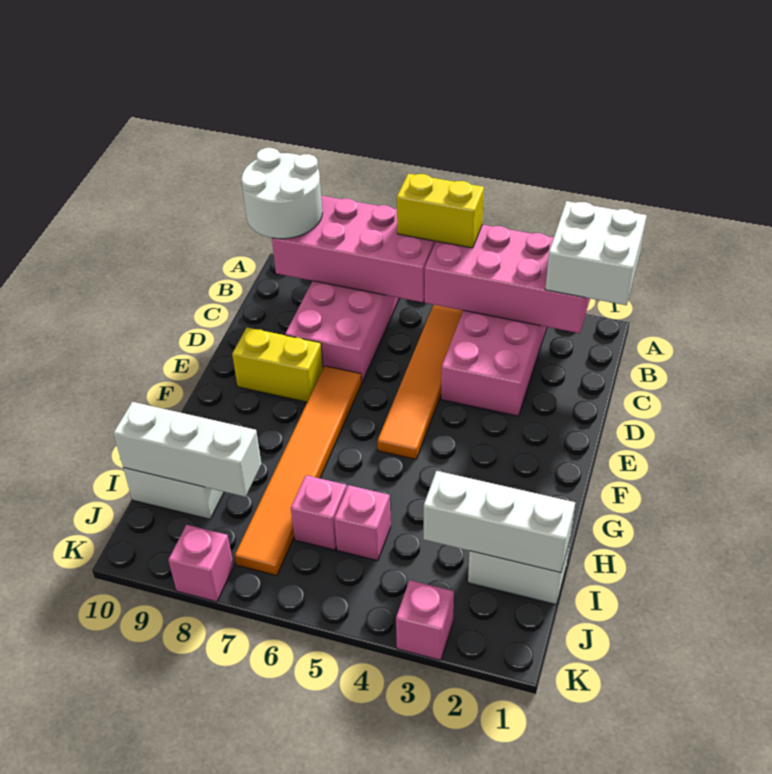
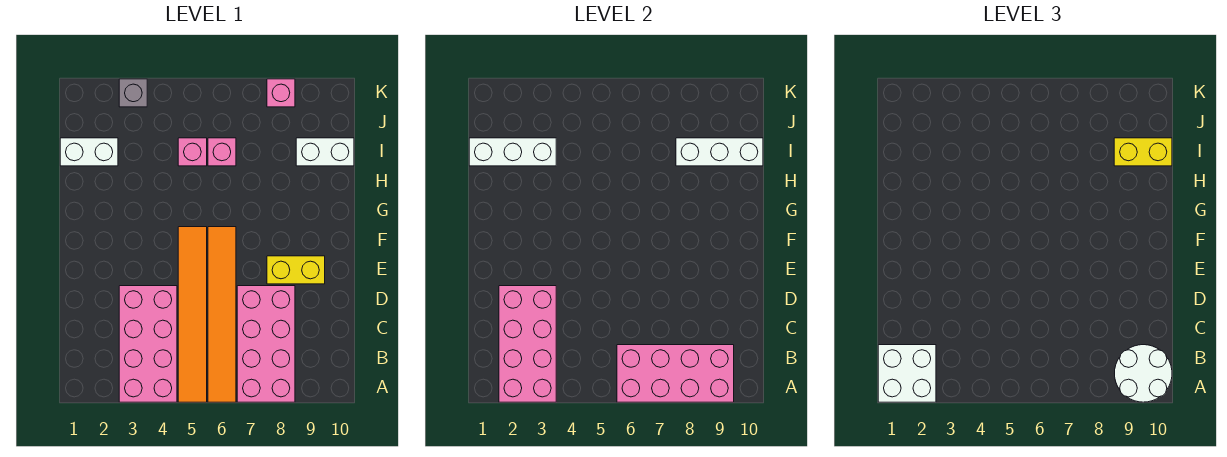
pink 2x4 brick [425,225,590,333] -> pink 2x4 brick turned to [499,286,556,402]
yellow 1x2 brick [397,174,484,248] -> yellow 1x2 brick moved to [1114,138,1172,166]
orange 1x6 tile [235,366,362,576] -> orange 1x6 tile moved to [208,227,236,402]
pink 1x1 brick [396,580,454,660] -> grey 1x1 brick [119,79,147,107]

